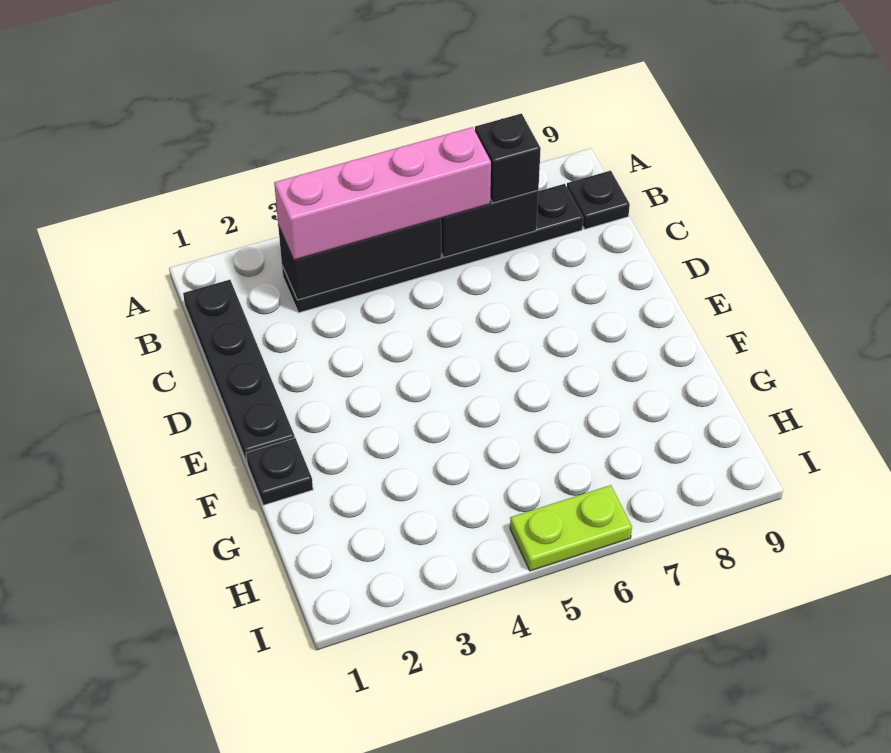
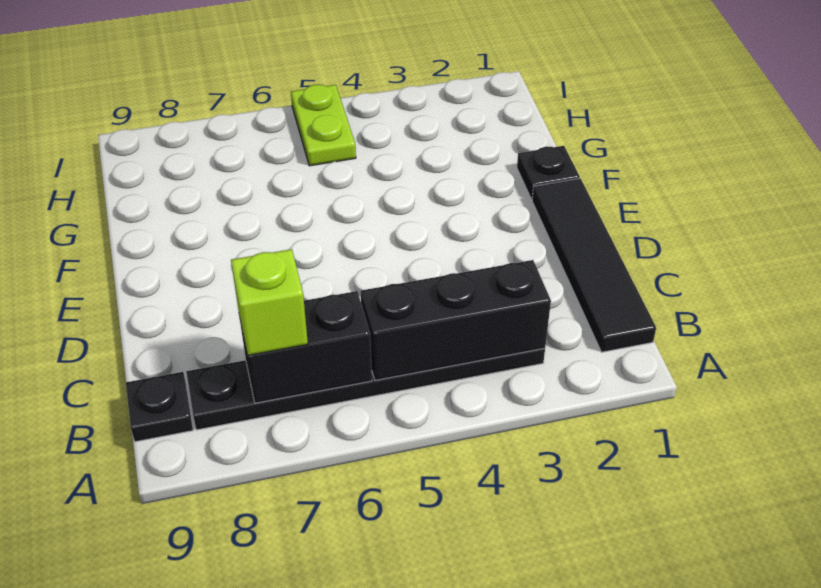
black 1x4 plate [183,280,295,462] -> black 1x4 tile [532,179,656,352]
pink 1x4 brick [274,127,491,260] -> none
black 1x1 brick [475,113,541,203] -> lime 1x1 brick [231,249,308,355]
lime 1x2 plate [510,485,632,571] -> lime 1x2 plate turned to [291,85,356,166]

